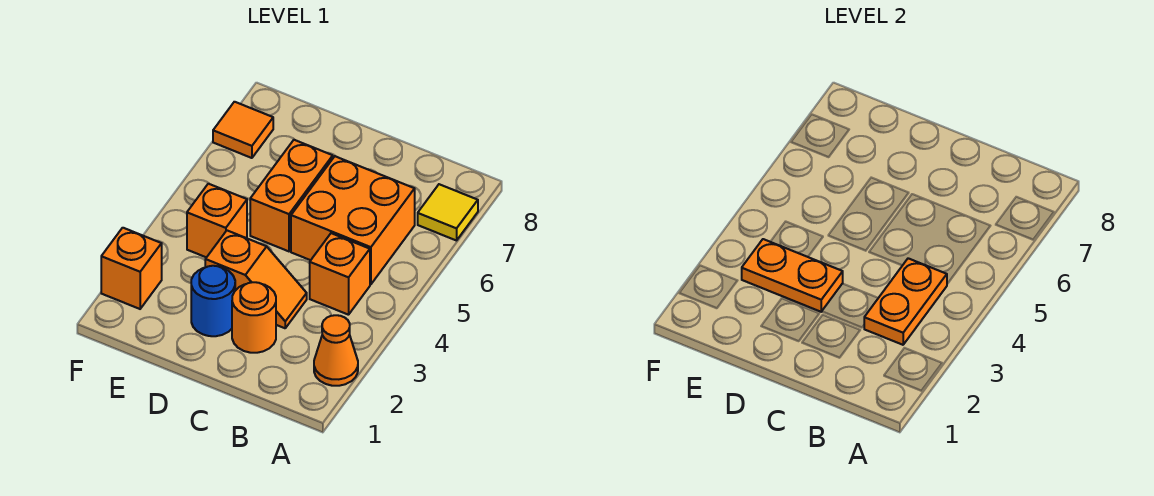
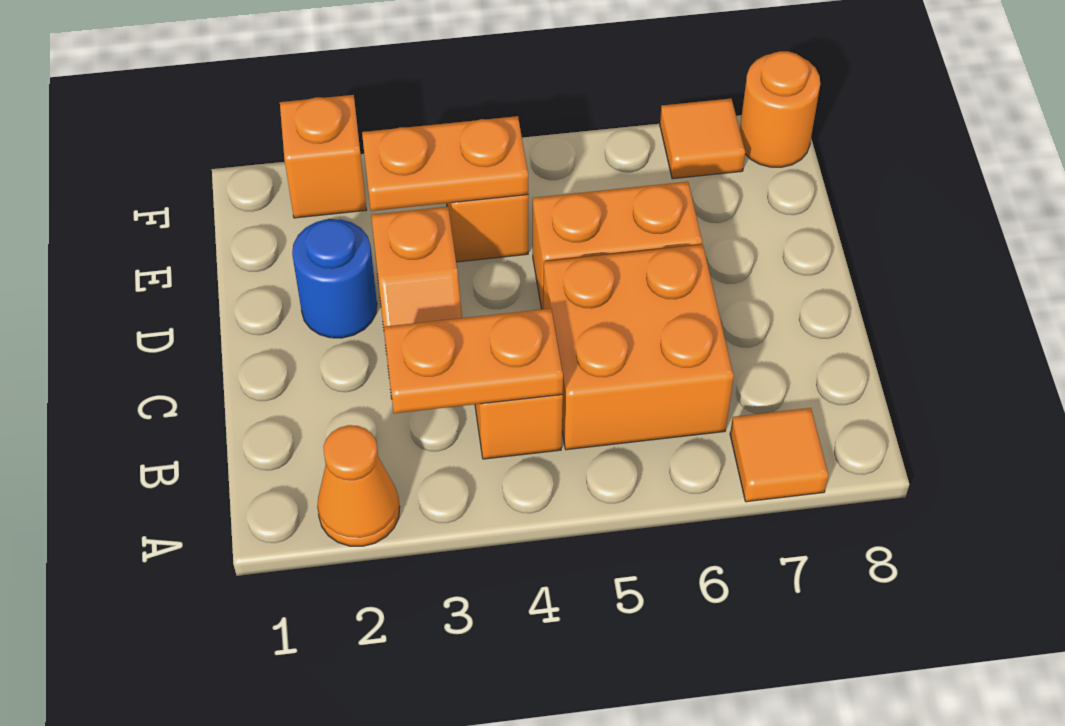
yellow 1x1 tile [418,184,478,241] -> orange 1x1 tile [730,408,828,502]
orange 1x1 round brick [232,282,276,353] -> orange 1x1 round brick moved to [740,51,820,167]
orange 1x2 plate [742,239,843,312] -> orange 1x2 plate turned to [362,116,528,211]

